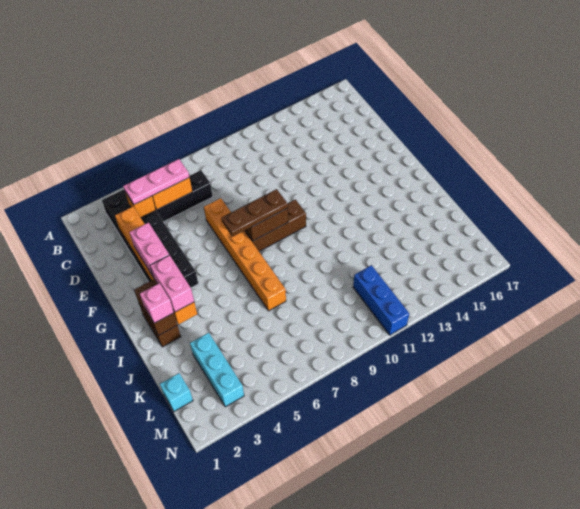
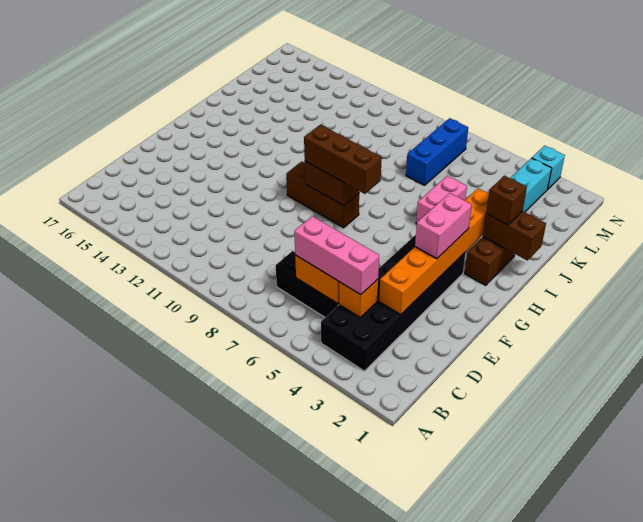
pink 1x3 plate [123,159,189,204] -> pink 1x3 brick [294,216,379,295]
orange 1x6 brick [204,198,286,311] -> none
brown 1x3 plate [221,189,288,237] -> brown 1x3 brick [304,125,382,194]
brown 1x2 brick [134,280,177,336] -> brown 1x2 brick turned to [483,211,546,261]
pink 1x2 brick [150,255,194,312] -> pink 1x2 brick moved to [416,176,467,224]
pink 1x1 brick [140,283,174,323] -> brown 1x1 brick [486,176,527,225]
cyan 1x1 brick [160,373,193,411] -> cyan 1x1 brick moved to [532,146,565,189]
blue 1x3 brick [353,265,409,335] -> blue 1x3 brick moved to [406,118,468,185]

